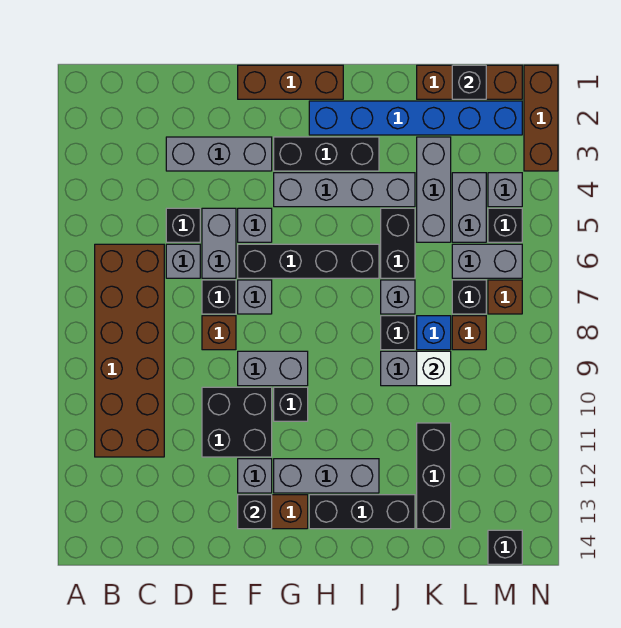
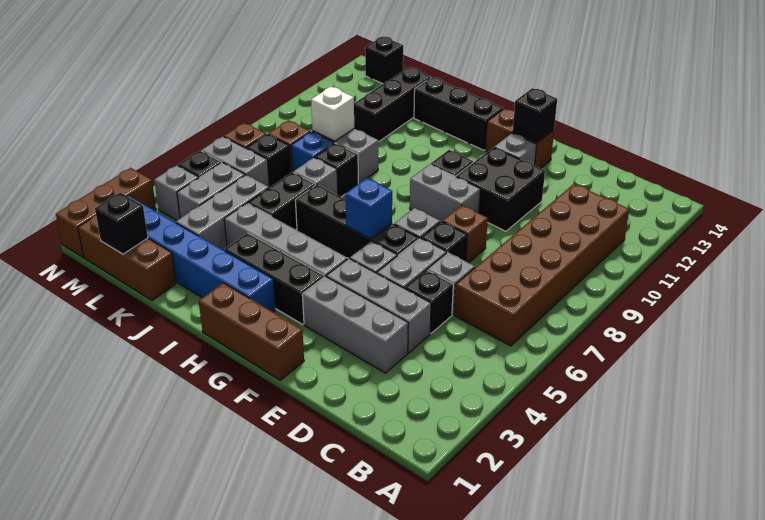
none -> blue 1x1 brick [345,178,392,239]
grey 1x3 brick [274,459,379,493] -> grey 1x3 brick moved to [327,258,431,353]

